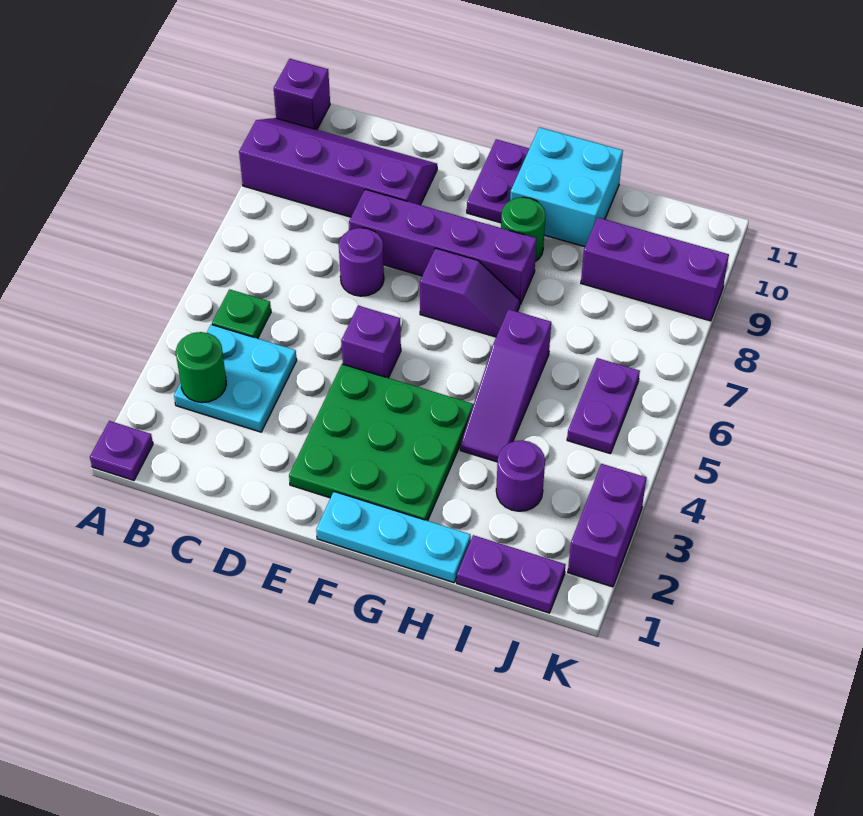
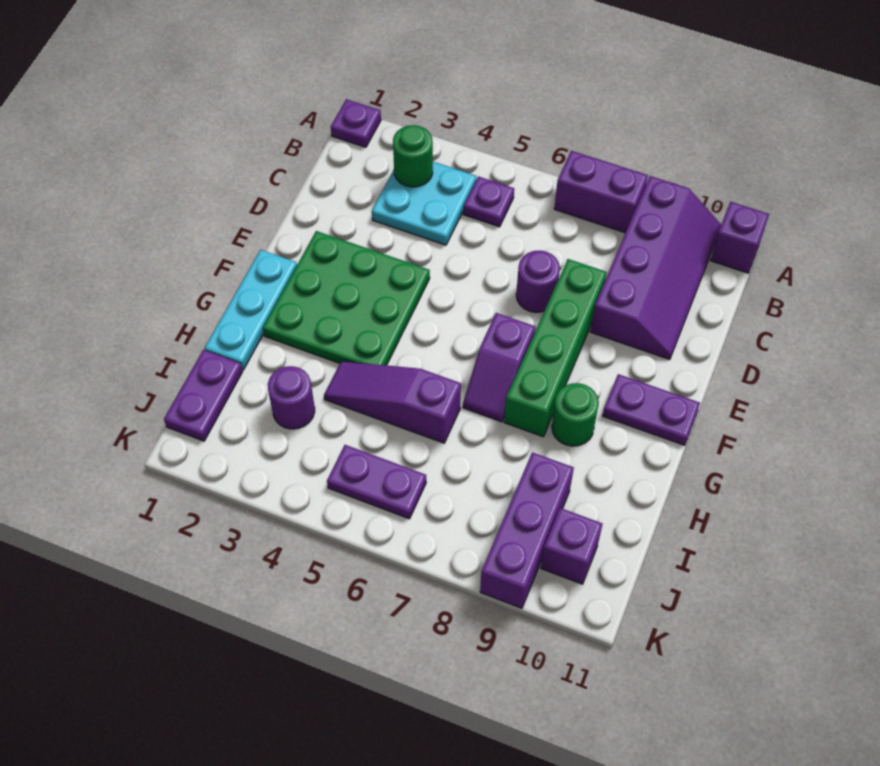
green 1x1 plate [212,289,271,338] -> purple 1x1 plate [463,176,514,227]
purple 1x4 brick [349,189,537,304] -> green 1x4 brick [504,259,607,437]
purple 1x1 brick [341,306,401,378] -> purple 1x1 brick moved to [541,508,602,584]
cyan 2x2 brick [510,127,623,247] -> none
purple 1x2 brick [568,464,646,587] -> purple 1x2 brick moved to [554,151,648,233]

